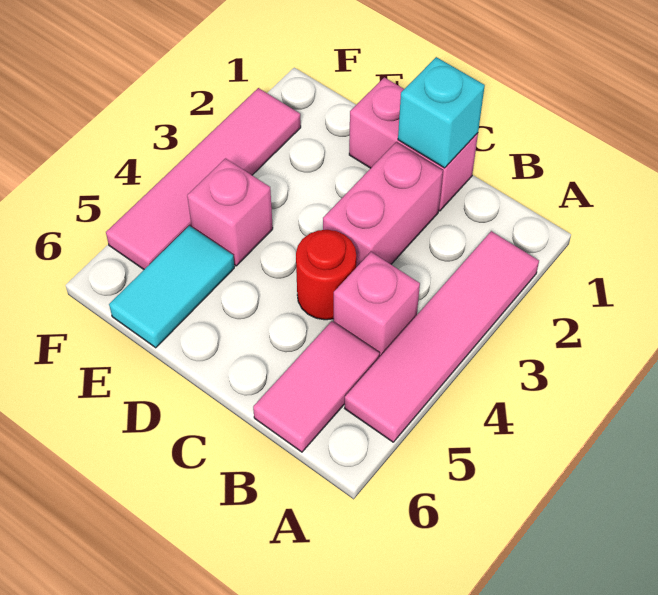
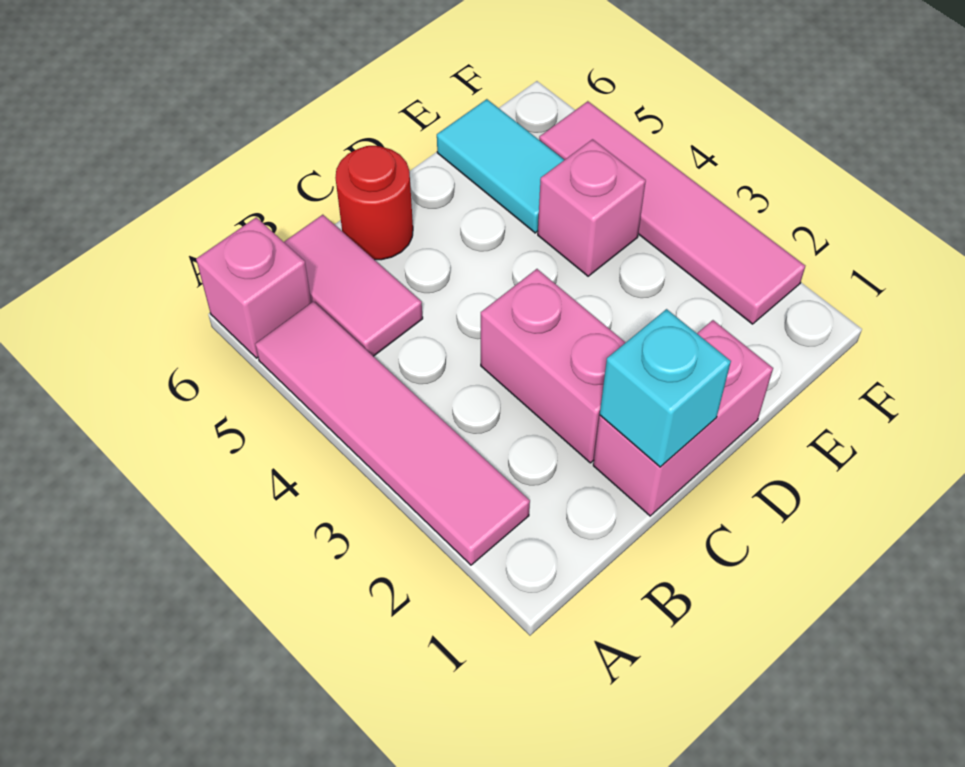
pink 1x1 brick [334,252,420,357] -> pink 1x1 brick moved to [196,217,312,358]
red 1x1 round brick [296,230,356,320] -> red 1x1 round brick moved to [335,146,413,260]

